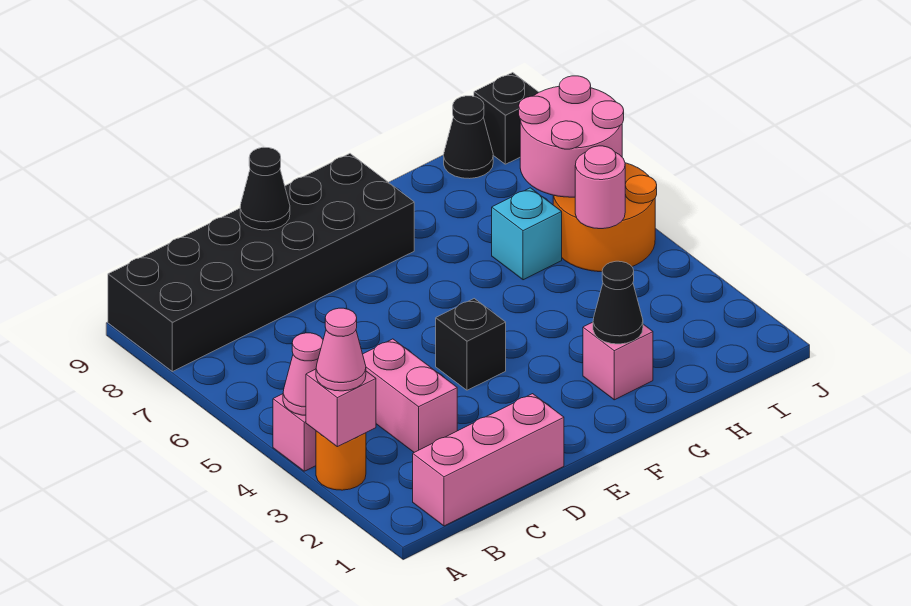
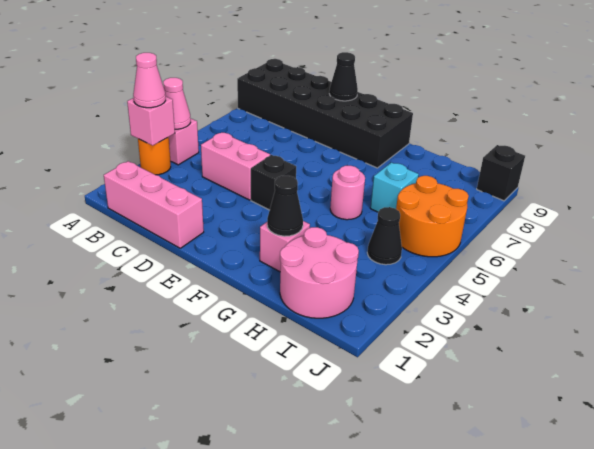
pink 1x2 brick [363,339,457,452] -> pink 1x2 brick turned to [201,132,270,200]
pink 1x1 round brick [575,146,625,229] -> pink 1x1 round brick moved to [330,166,365,220]
pink 2x2 round brick [519,76,624,197] -> pink 2x2 round brick moved to [280,227,359,318]
black 1x1 cone [444,96,493,179] -> black 1x1 cone moved to [367,207,402,265]

